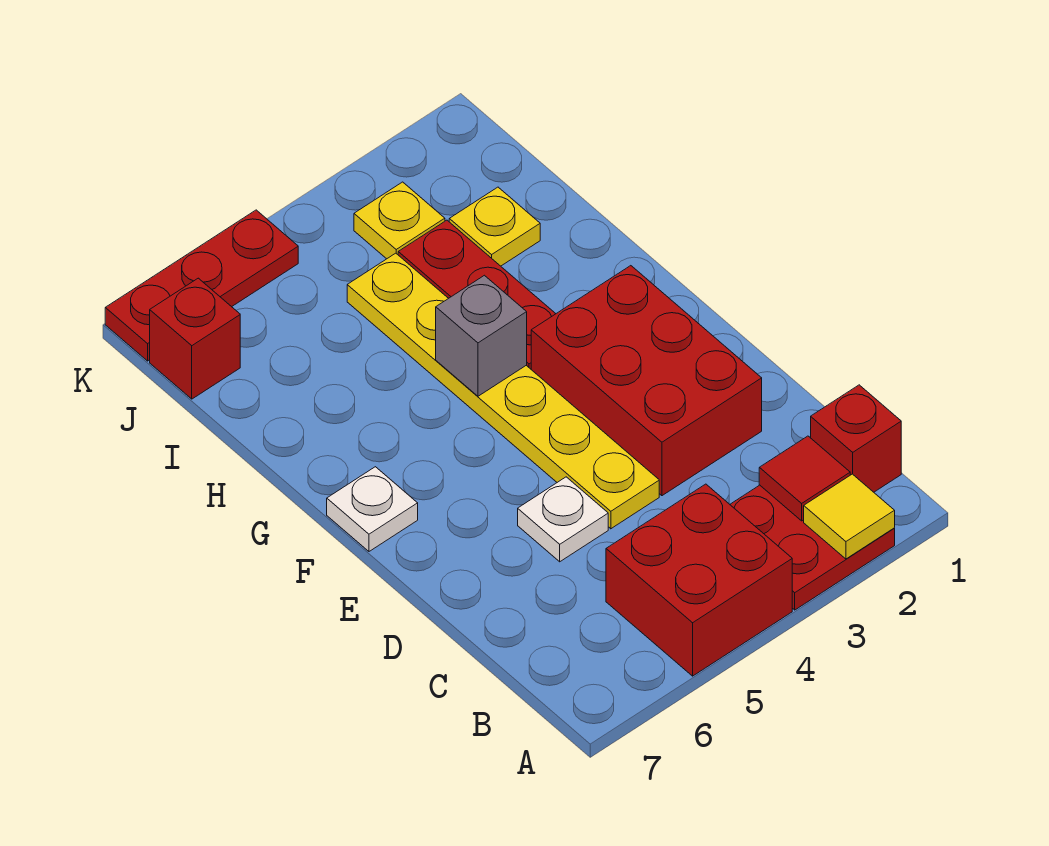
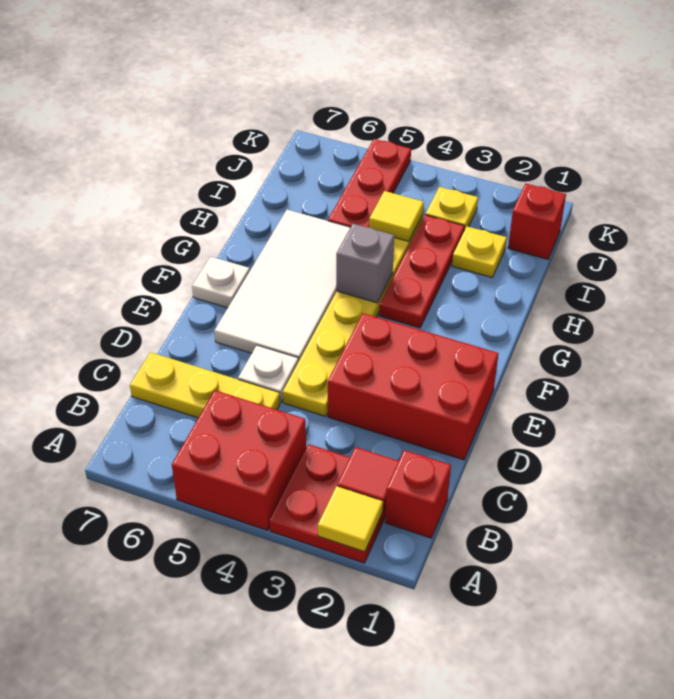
none -> yellow 1x3 plate [130,352,280,418]
red 2x3 brick [531,266,762,496] -> red 2x3 brick turned to [328,313,499,460]
none -> white 2x4 tile [214,210,350,362]
none -> yellow 1x1 tile [369,191,424,241]
red 1x1 brick [150,278,240,399] -> red 1x1 brick moved to [508,183,566,259]
red 1x3 plate [105,210,298,361] -> red 1x3 plate turned to [328,139,411,227]

